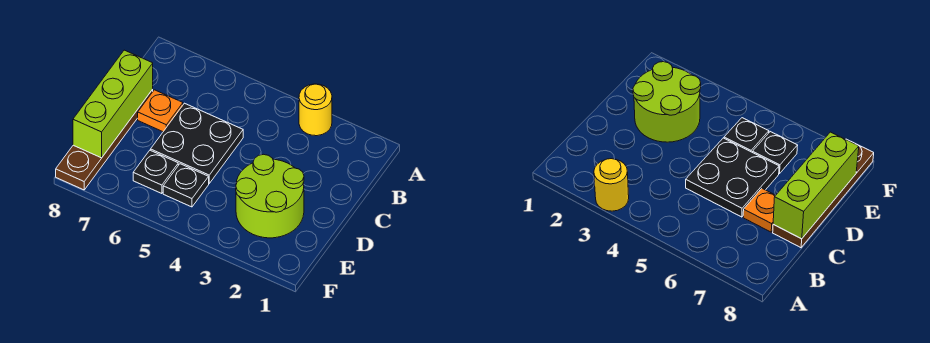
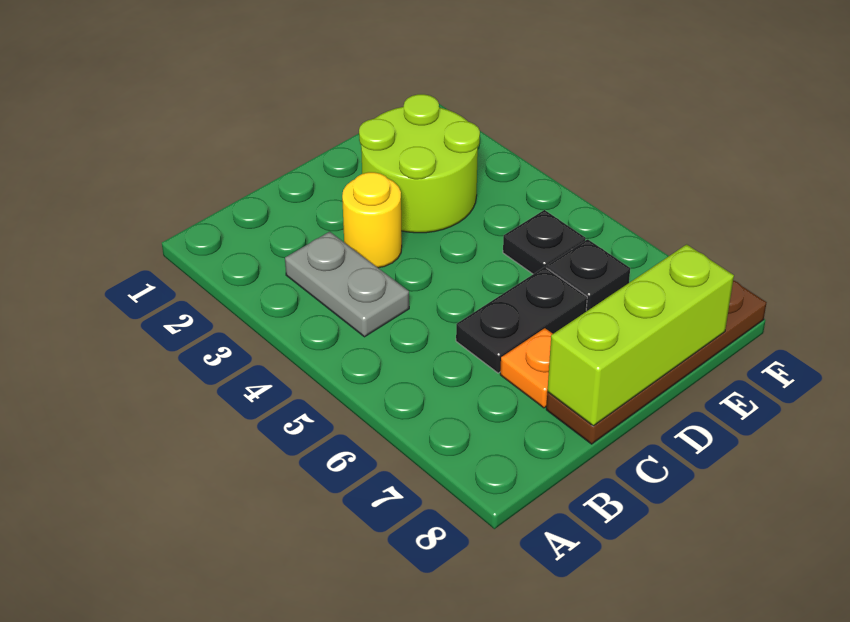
yellow 1x1 round brick [299,84,332,136] -> yellow 1x1 round brick moved to [342,172,402,268]
none -> grey 1x2 plate [285,232,409,337]
black 2x2 plate [151,103,243,183] -> black 1x2 plate [456,267,587,373]

